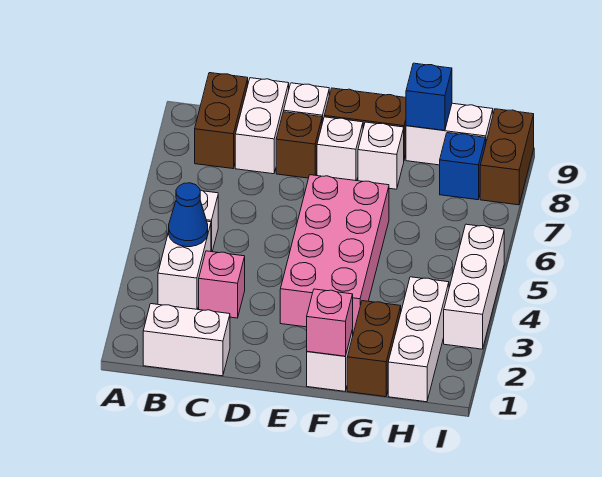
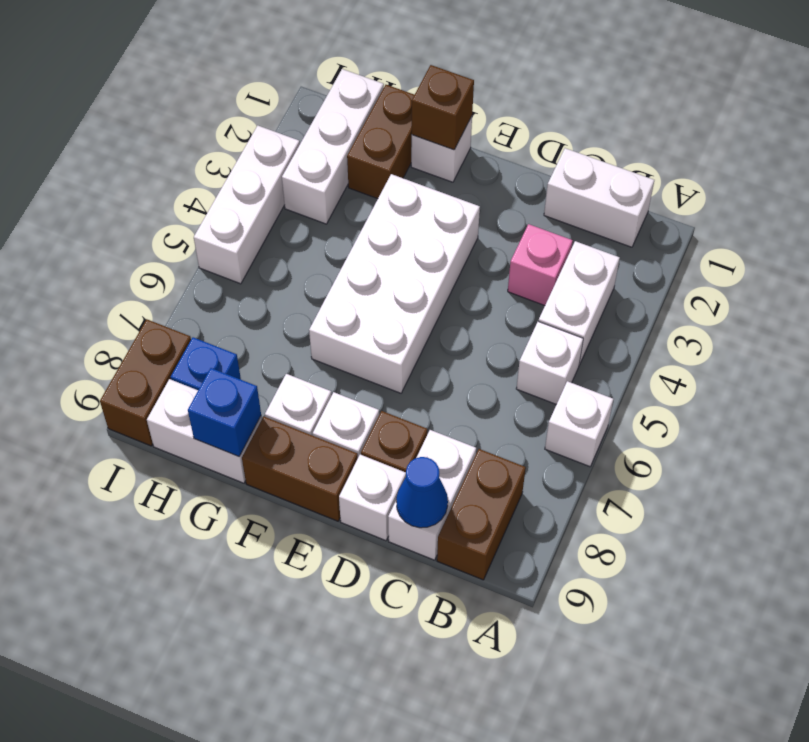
none -> white 1x1 brick [545,381,613,467]
blue 1x1 cone [169,183,208,247] -> blue 1x1 cone moved to [396,457,448,528]
pink 2x4 brick [280,175,389,333] -> white 2x4 brick [309,174,480,393]
pink 1x1 brick [307,289,353,356] -> brown 1x1 brick [412,65,474,150]

